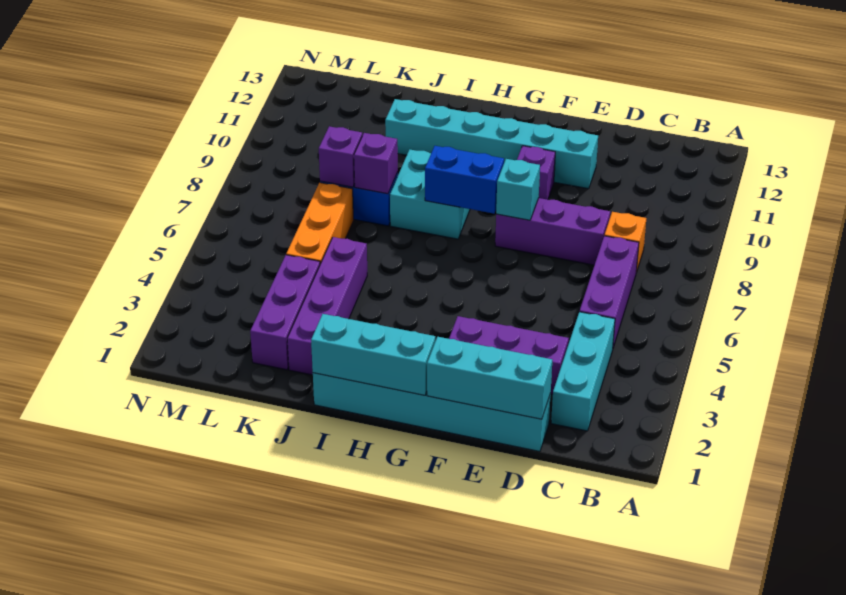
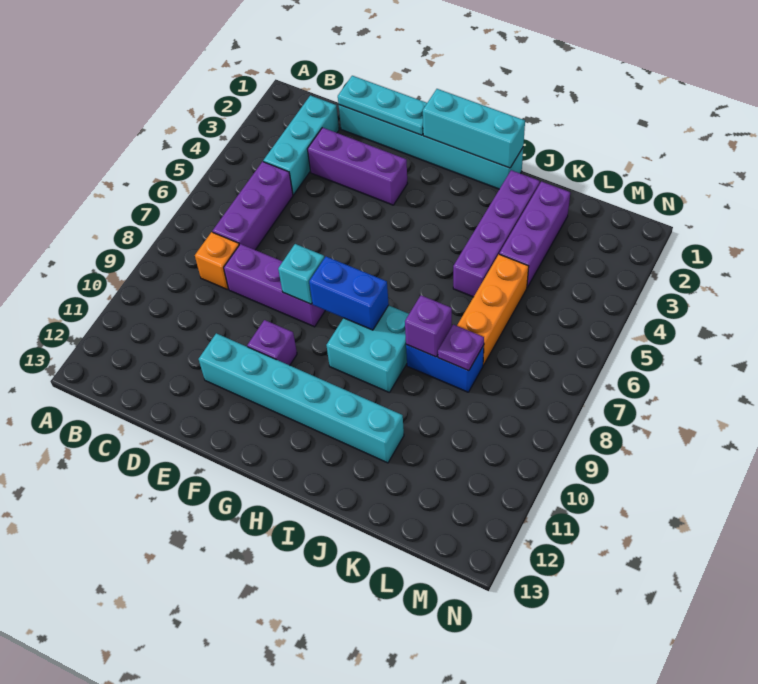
cyan 1x3 brick [427,337,552,419] -> cyan 1x3 plate [338,76,427,135]
purple 1x1 brick [319,126,362,187] -> purple 1x1 plate [438,324,484,371]

